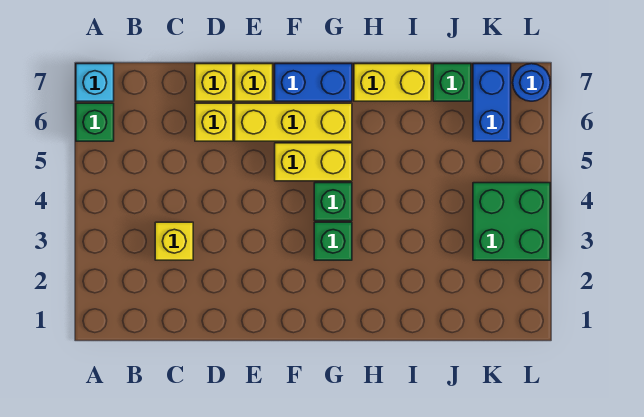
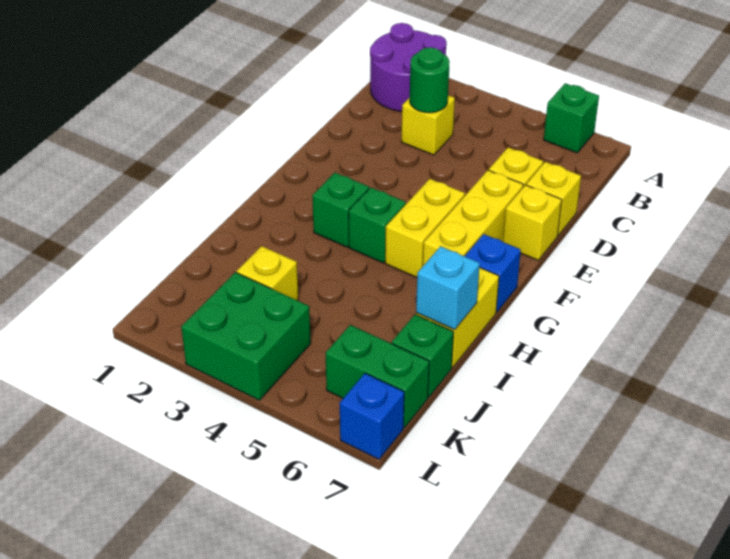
none -> purple 2x2 round brick [370,23,447,111]
cyan 1x1 brick [76,64,114,101] -> cyan 1x1 brick moved to [416,246,480,330]
none -> green 1x1 round brick [410,47,450,113]
blue 1x2 brick [275,64,352,101] -> blue 1x1 brick [465,234,521,312]
none -> yellow 1x1 brick [237,246,298,301]
blue 1x2 brick [473,64,511,141] -> green 1x2 brick [326,325,429,428]
blue 1x1 round brick [513,64,550,101] -> blue 1x1 brick [340,373,404,459]

